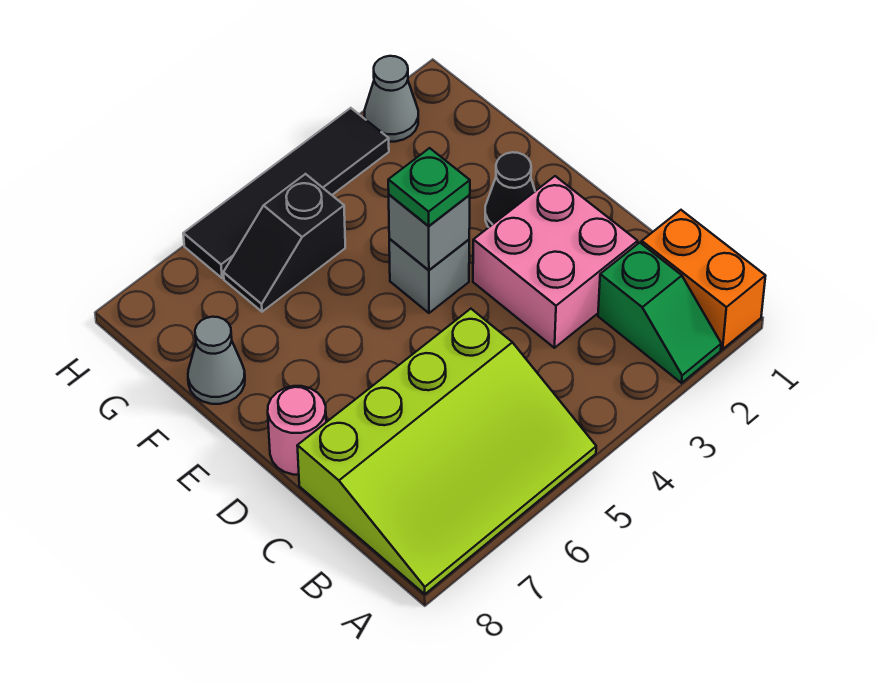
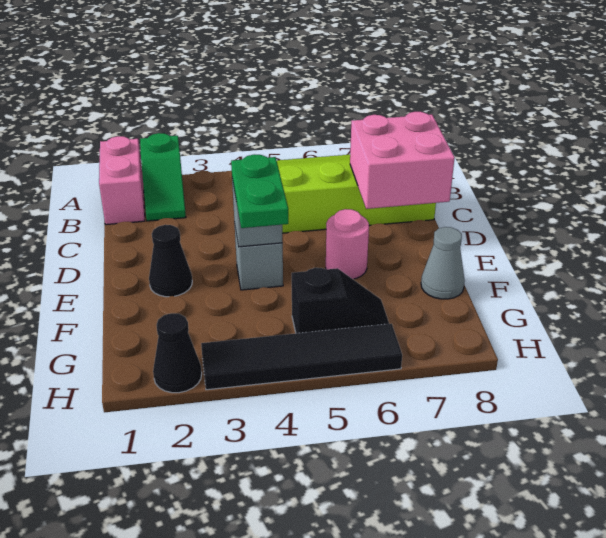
orange 1x2 brick [642,210,765,349] -> pink 1x2 brick [99,136,145,225]
green 1x2 slope [598,243,721,383] -> green 1x2 slope turned to [140,133,186,221]
pink 2x2 brick [473,176,638,348] -> pink 2x2 brick moved to [350,112,455,209]
pink 1x1 round brick [268,386,326,475] -> pink 1x1 round brick moved to [326,209,369,279]
green 1x1 plate [388,148,470,226] -> green 1x2 plate [231,154,288,228]
grey 1x1 cone [364,56,418,142] -> black 1x1 cone [153,313,202,393]

